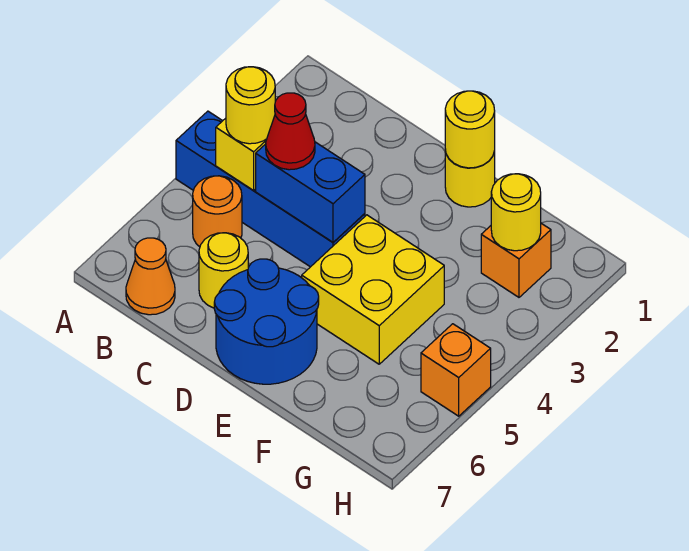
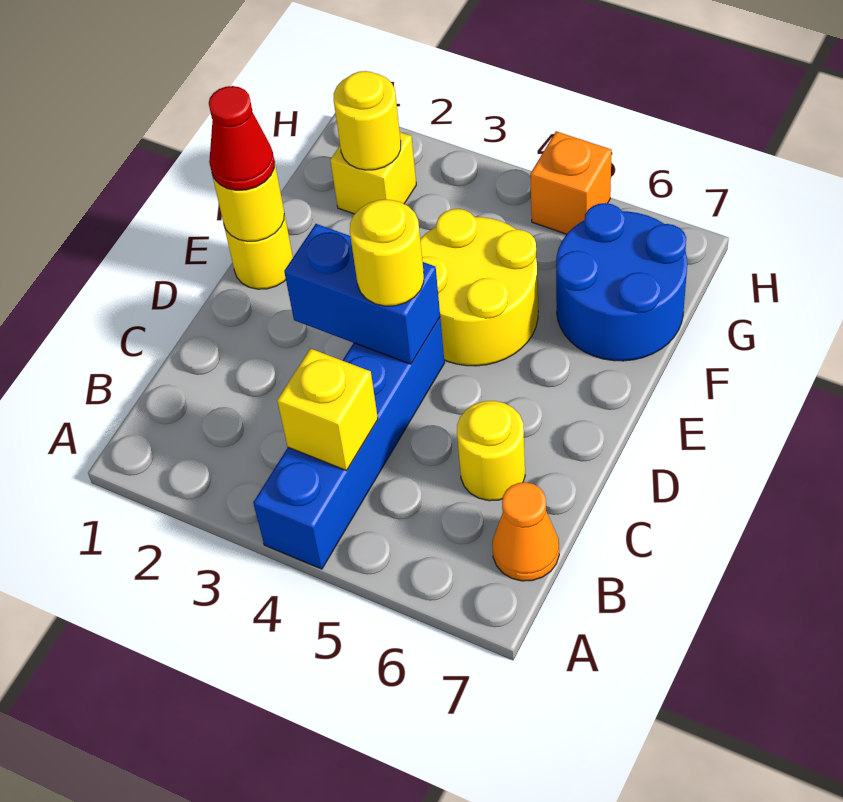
yellow 1x1 round brick [226,67,275,144] -> yellow 1x1 round brick moved to [350,200,424,306]
orange 1x1 round brick [193,176,242,247] -> none
blue 1x2 brick [256,142,365,242] -> blue 1x2 brick turned to [284,224,440,364]
red 1x1 cone [266,93,315,170] -> red 1x1 cone moved to [209,86,275,190]
blue 2x2 round brick [214,259,319,384] -> blue 2x2 round brick moved to [556,203,687,361]
yellow 2x2 brick [302,215,444,364] -> yellow 2x2 round brick [420,209,538,366]
orange 1x1 brick [481,223,551,297] -> yellow 1x1 brick [330,132,416,214]

